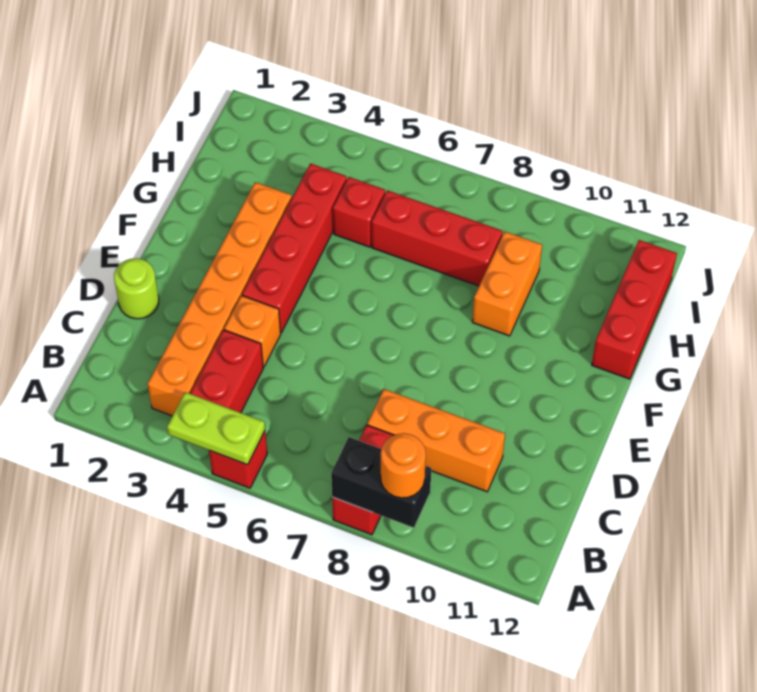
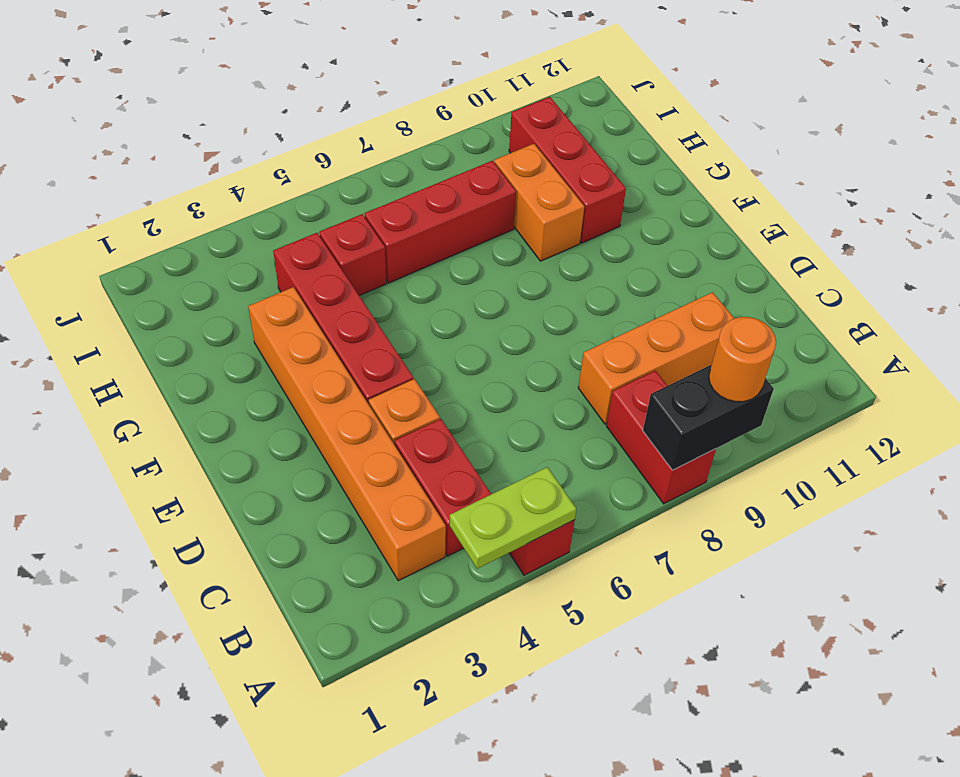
lime 1x1 round brick [114,258,159,319] -> none
red 1x3 brick [592,240,677,379] -> red 1x3 brick moved to [509,97,626,243]

